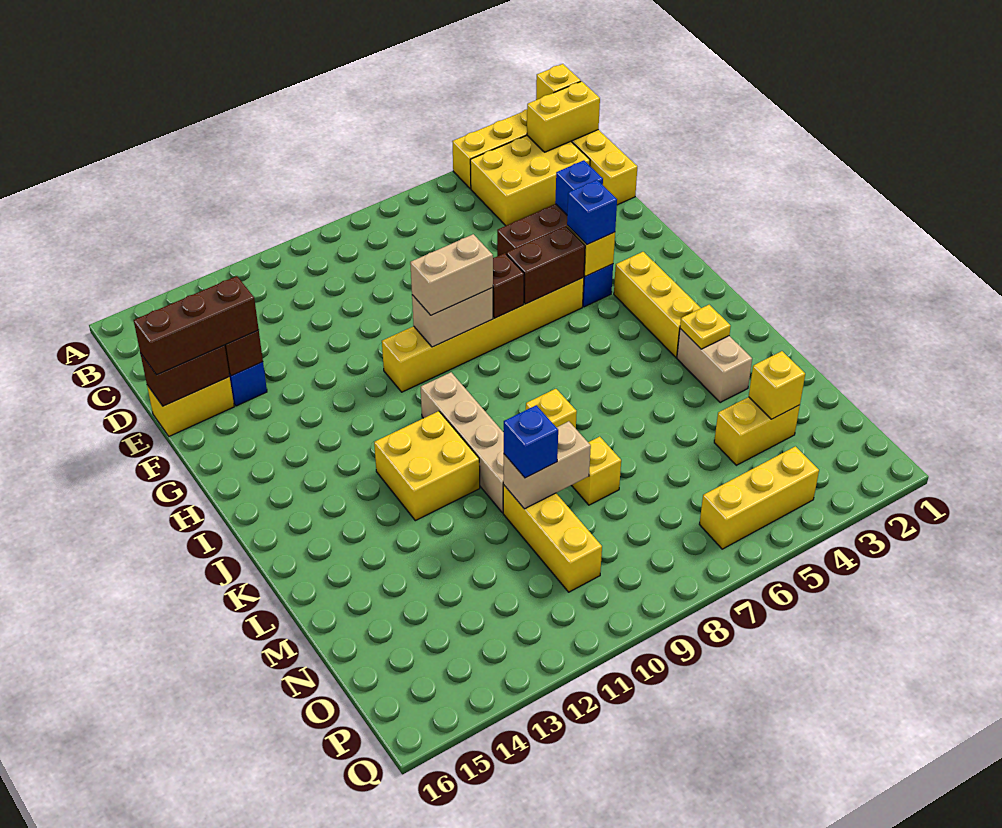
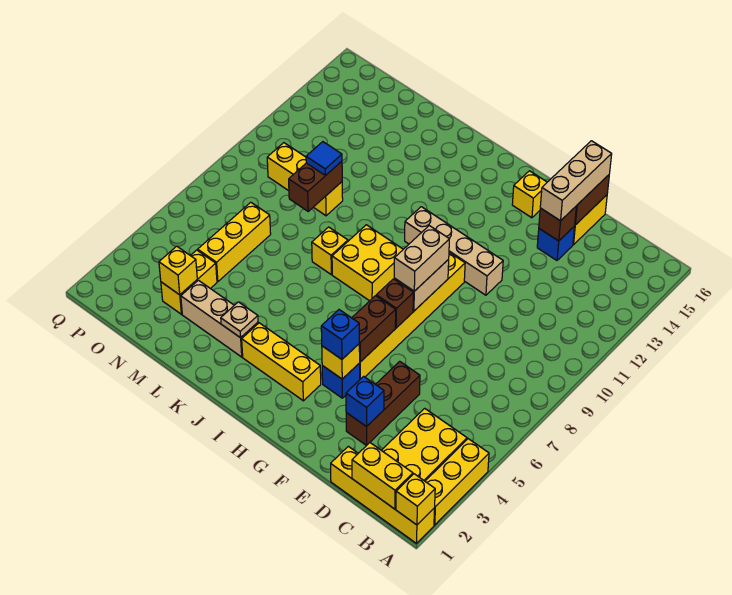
yellow 1x2 brick [527,81,600,152] -> yellow 1x2 brick turned to [352,443,413,509]
brown 1x3 brick [134,276,259,375] -> tan 1x3 brick [540,141,612,221]
tan 1x4 brick [421,372,504,513] -> tan 1x4 brick moved to [405,207,503,295]
yellow 2x2 brick [374,411,480,521] -> yellow 2x2 brick moved to [332,225,403,301]
tan 1x2 brick [677,329,752,403] -> tan 1x3 brick [181,280,258,357]
yellow 1x1 plate [680,305,731,349] -> tan 1x1 plate [221,302,258,338]
yellow 1x1 brick [571,437,621,505] -> yellow 1x1 brick moved to [512,171,547,218]
tan 1x2 brick [503,421,591,509] -> brown 1x2 brick [289,161,342,211]
blue 1x1 brick [504,405,558,478] -> blue 1x1 tile [306,142,342,176]
yellow 1x3 brick [699,446,819,549] -> yellow 1x3 brick moved to [198,202,271,282]

